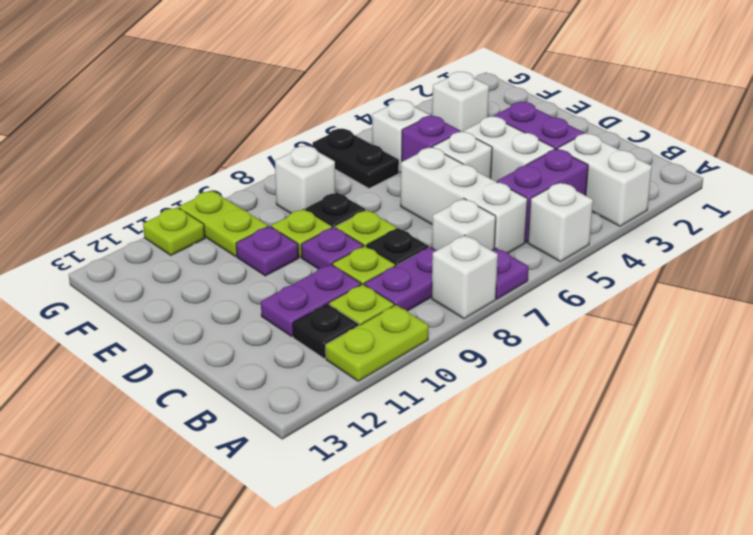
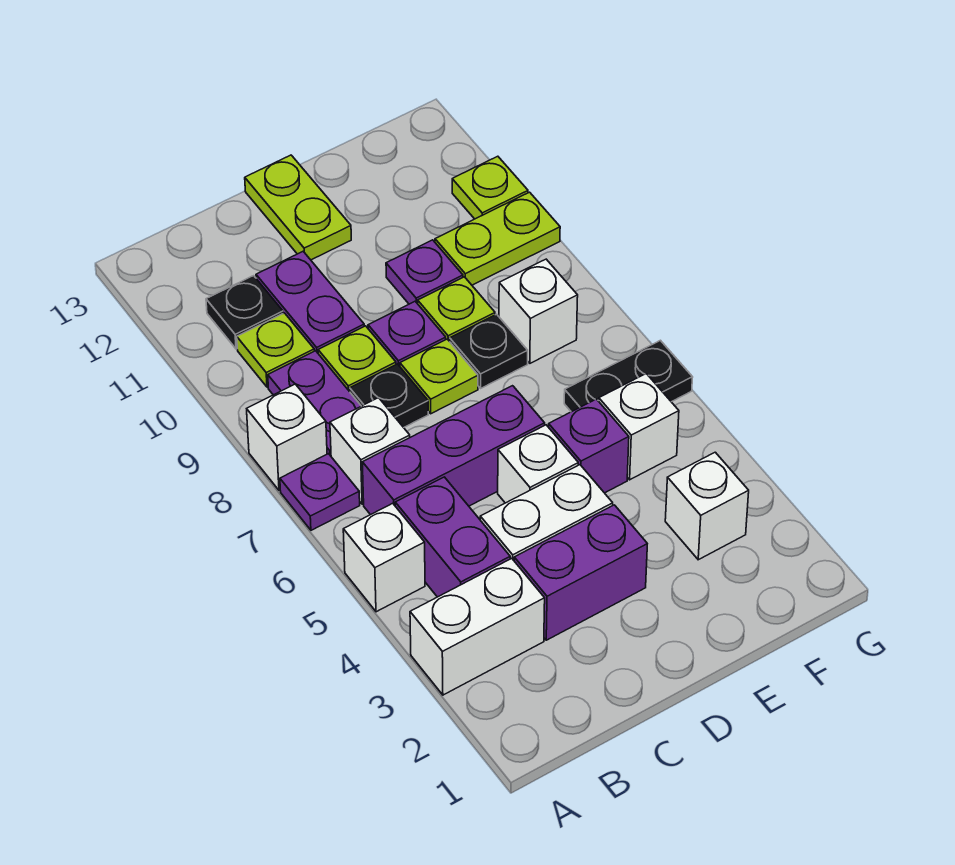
lime 1x2 plate [326,305,428,381] -> lime 1x2 plate moved to [245,155,351,260]
white 1x3 brick [401,147,528,253] -> purple 1x3 brick [362,386,545,515]

